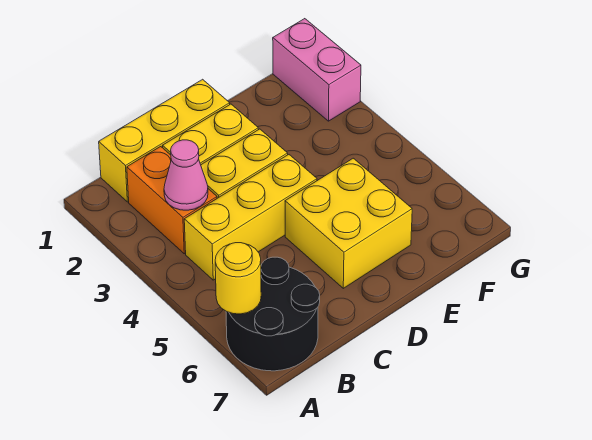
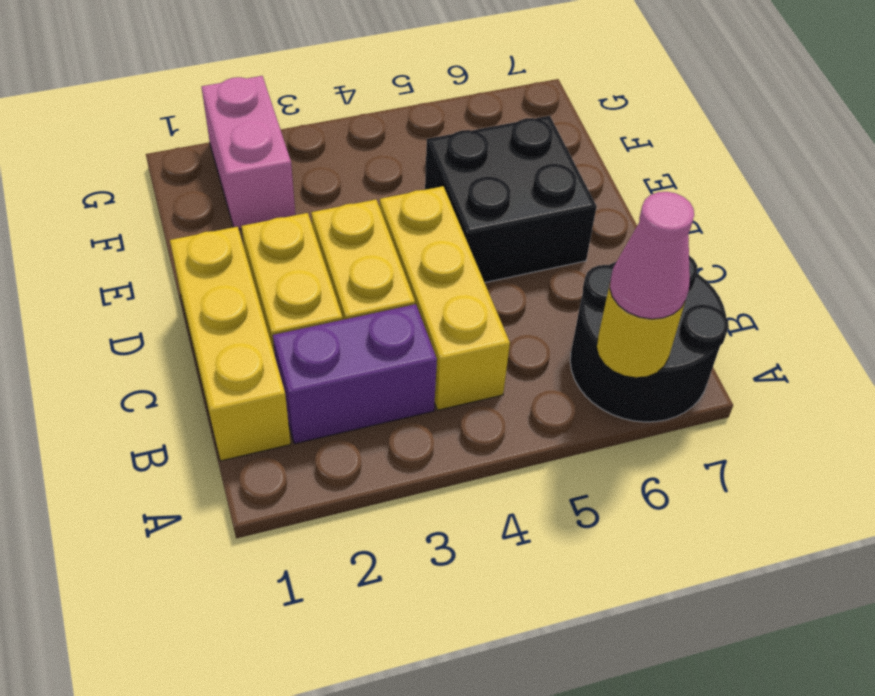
orange 1x2 brick [127,147,217,254] -> purple 1x2 brick [273,304,437,444]
pink 1x1 cone [164,140,208,210] -> pink 1x1 cone moved to [610,192,694,319]
yellow 2x2 brick [285,158,412,288] -> black 2x2 brick [425,116,597,283]
pink 1x2 brick [273,19,361,121] -> pink 1x2 brick turned to [202,76,295,229]

